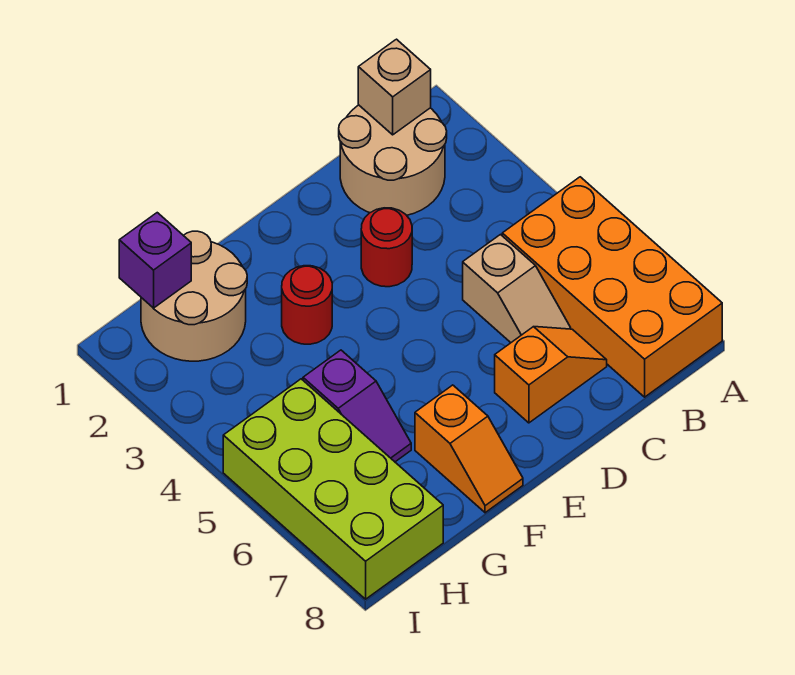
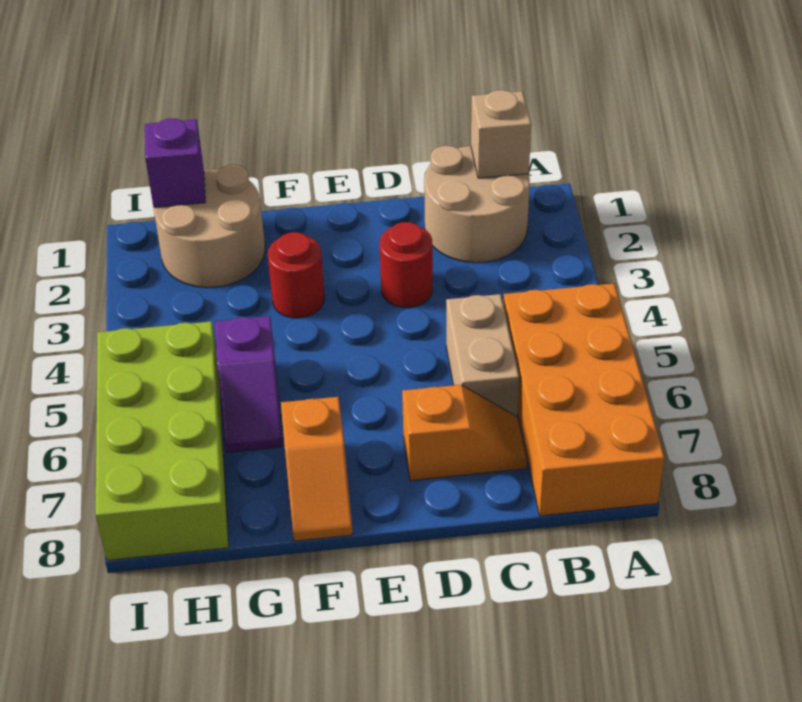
tan 1x2 slope [463,235,571,343] -> tan 1x2 brick [446,294,519,417]

